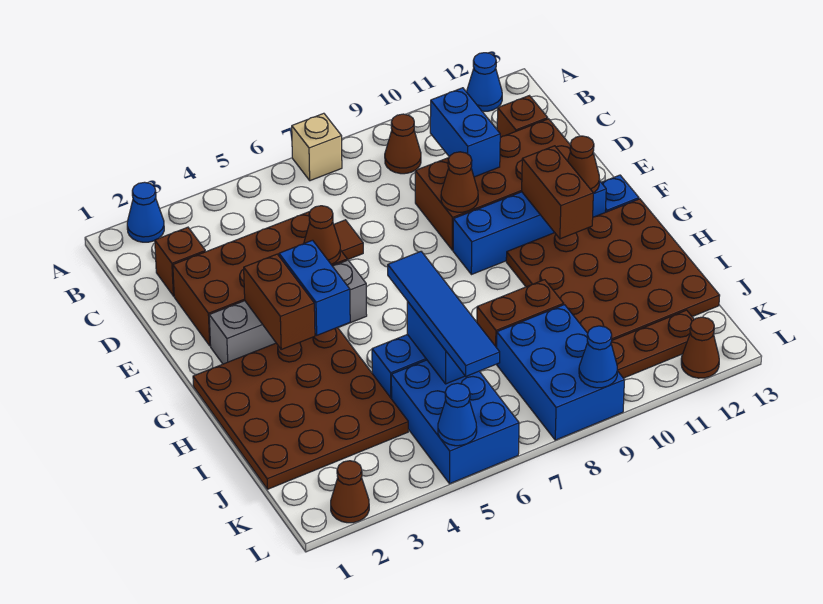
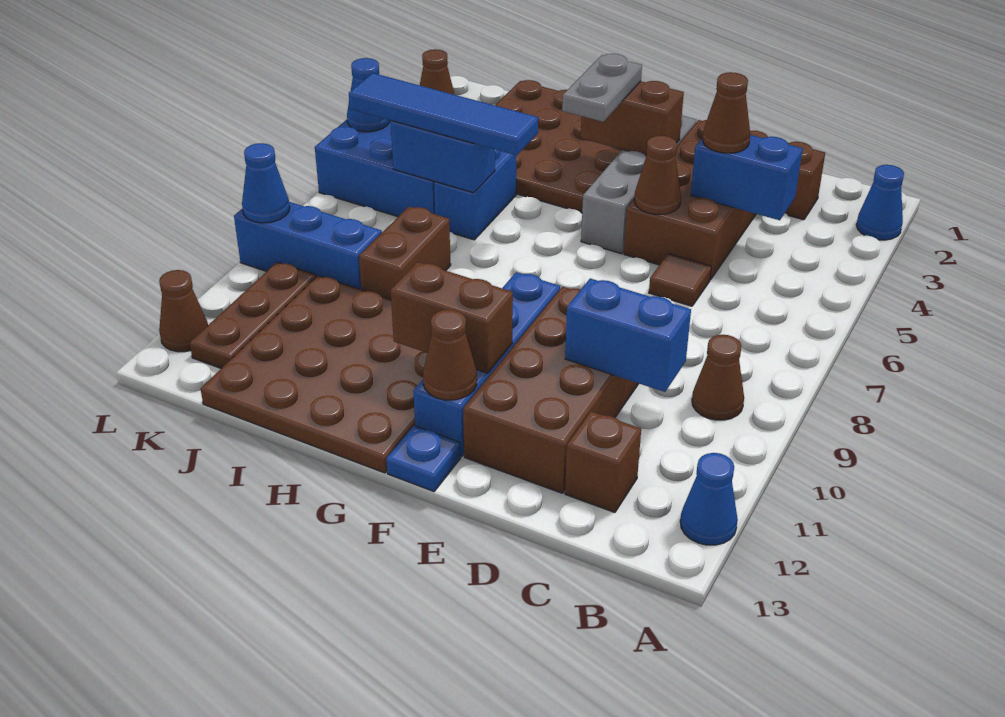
tan 1x1 brick [292,113,342,181] -> none
brown 1x1 cone [441,152,478,212] -> brown 1x1 cone moved to [702,72,750,153]
blue 1x2 brick [279,240,350,335] -> blue 1x2 brick moved to [691,135,803,220]
none -> grey 1x2 plate [562,54,642,122]
blue 2x3 brick [496,305,624,440] -> blue 1x3 brick [234,202,382,289]

